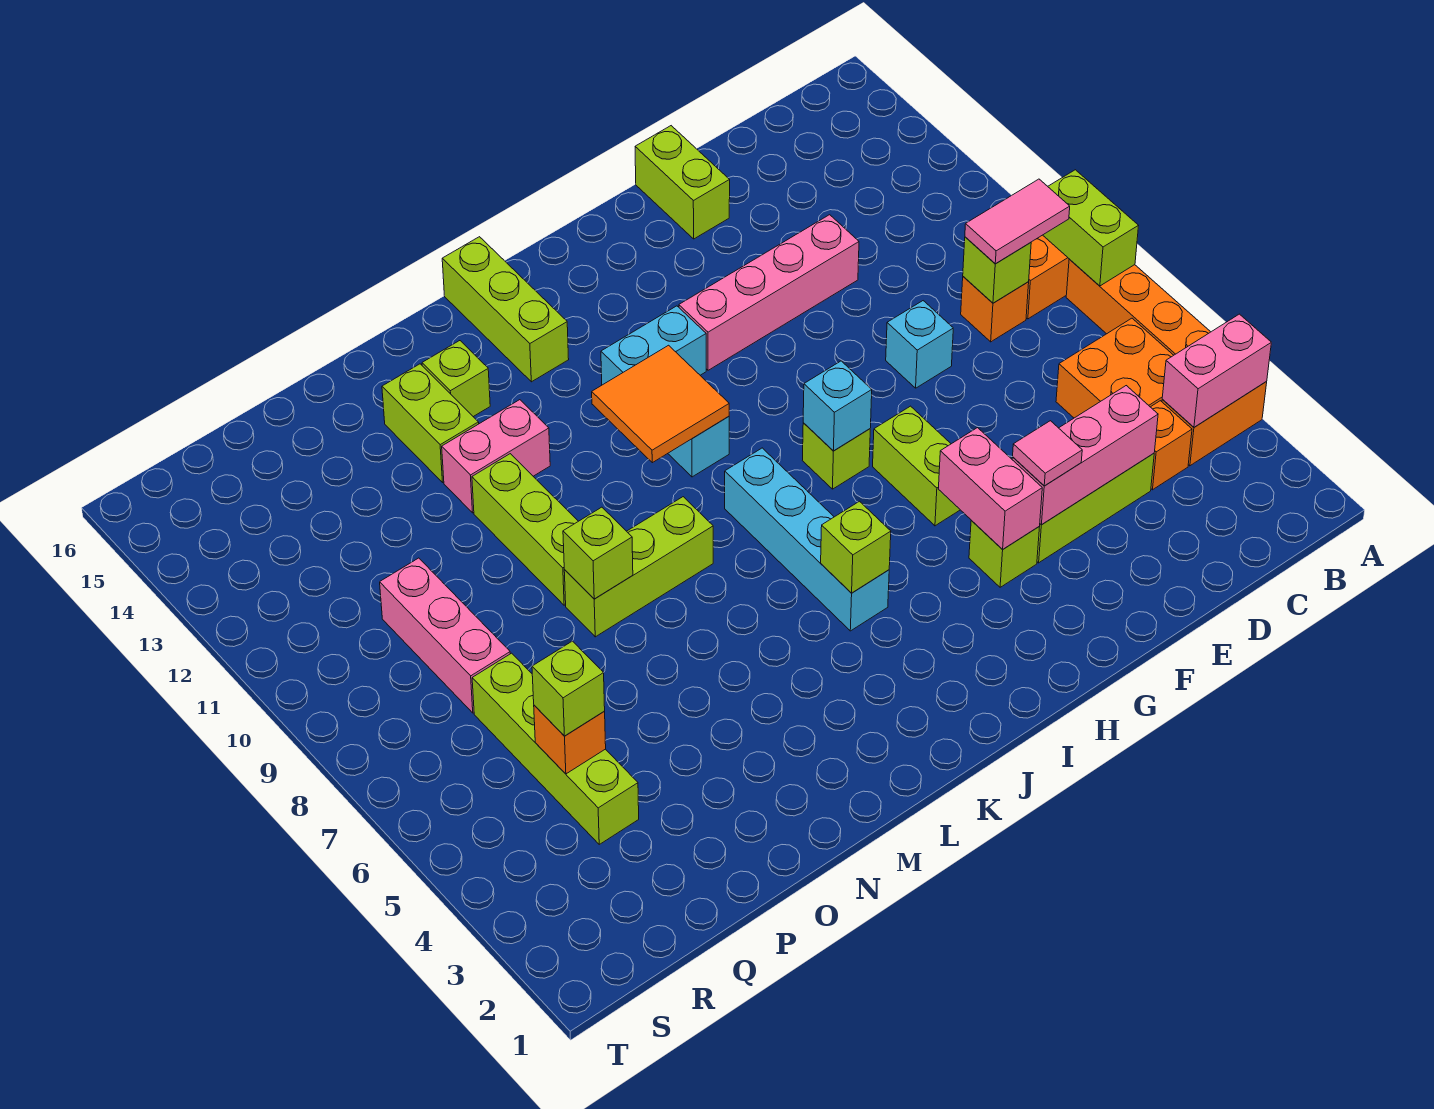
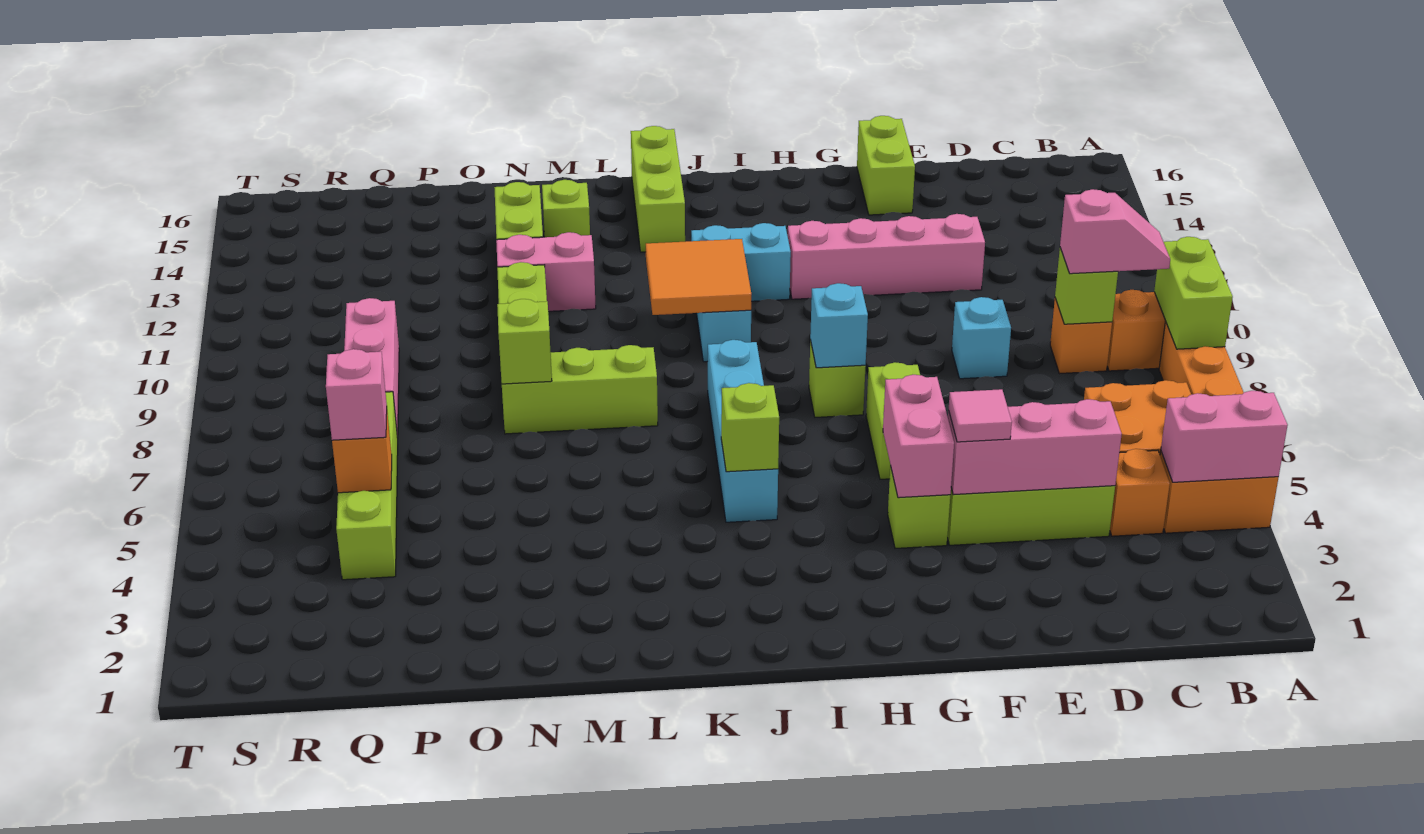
pink 1x2 tile [965,179,1070,264] -> pink 1x2 slope [1060,189,1170,274]
lime 1x1 brick [532,641,605,736] -> pink 1x1 brick [326,349,387,440]

